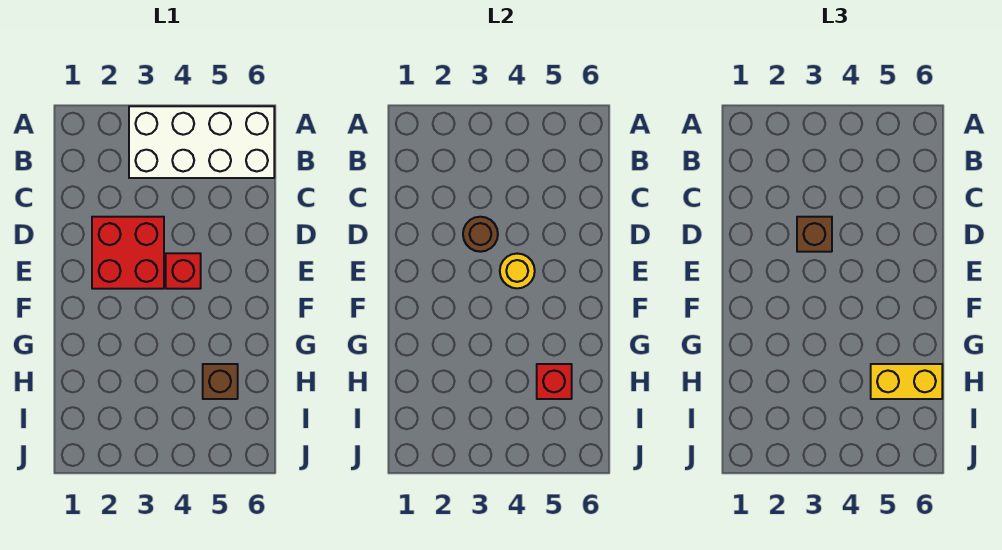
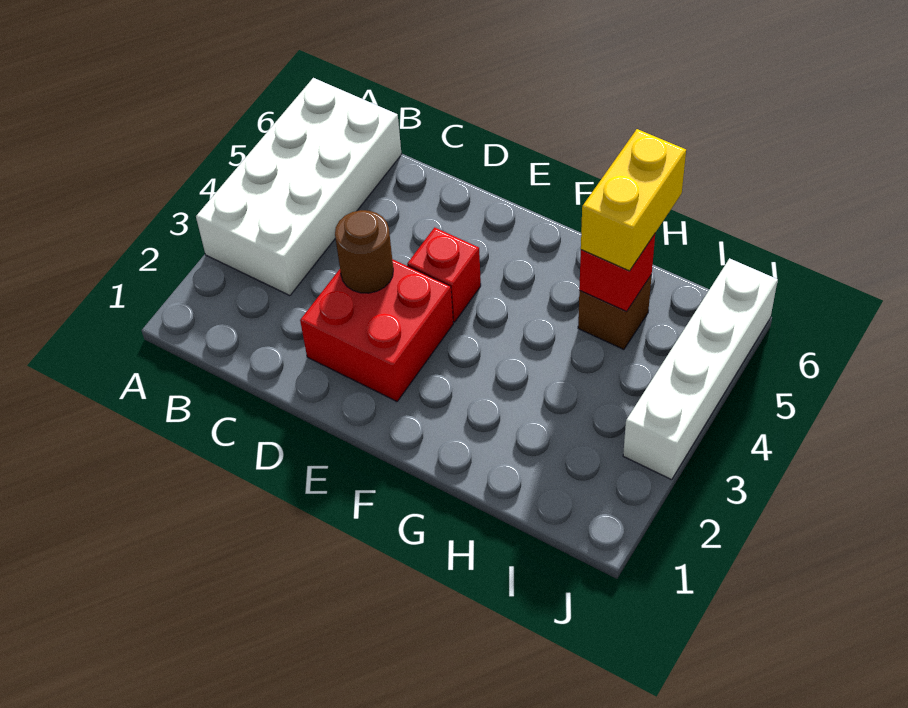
brown 1x1 brick [797,217,832,252] -> none
yellow 1x1 round brick [500,254,535,288] -> none
none -> white 1x4 brick [623,258,778,480]

